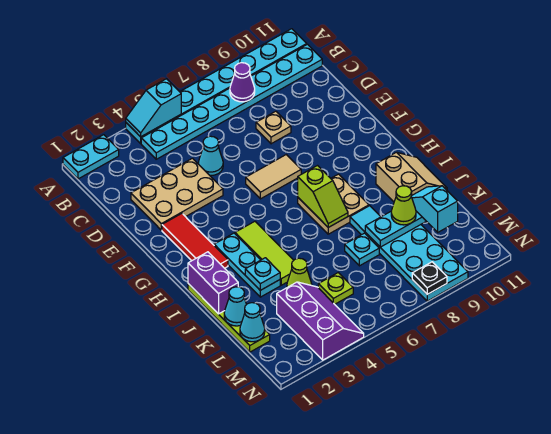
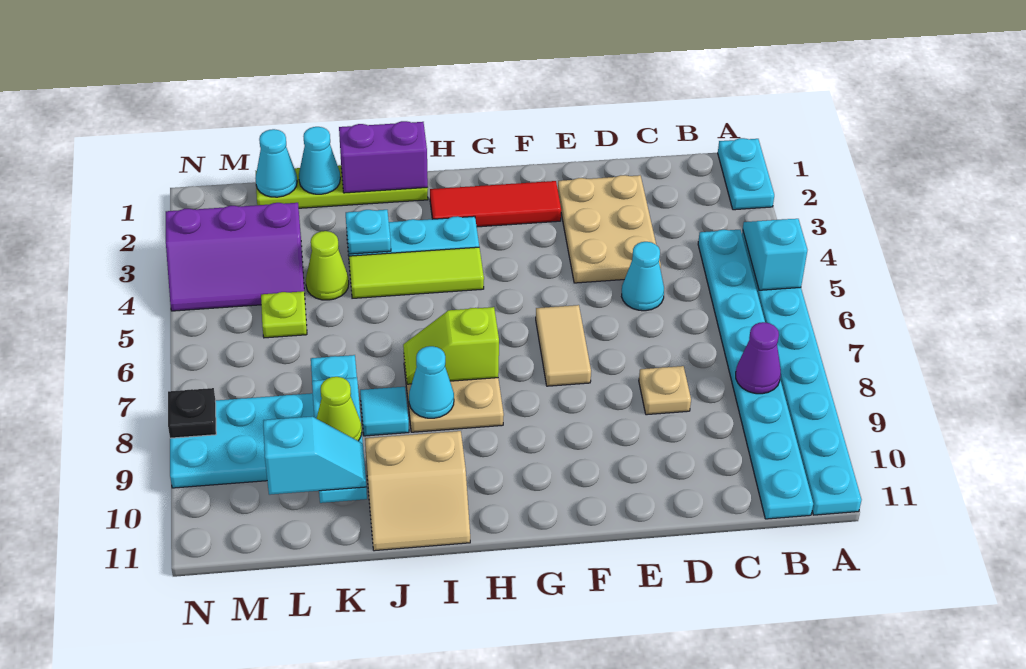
none -> cyan 1x1 cone [409,346,454,418]

